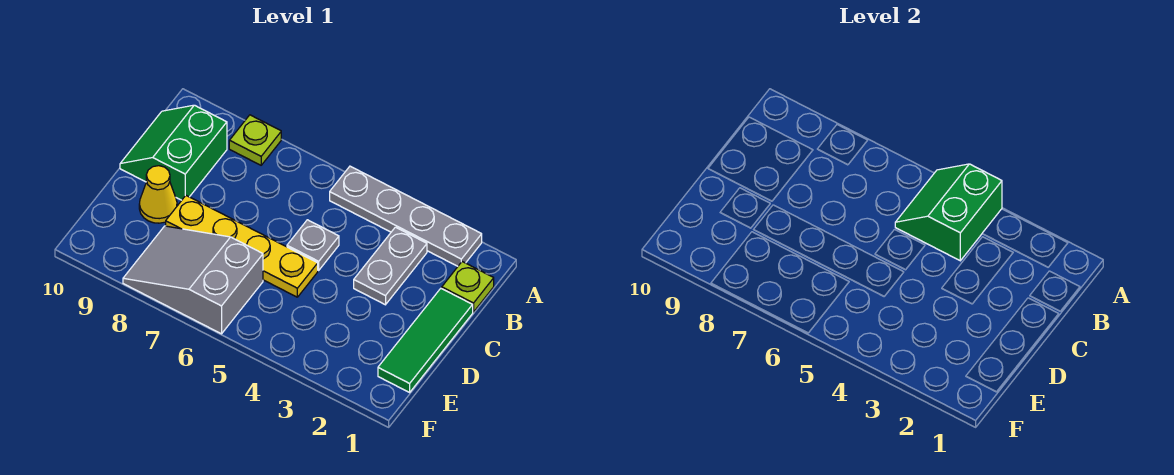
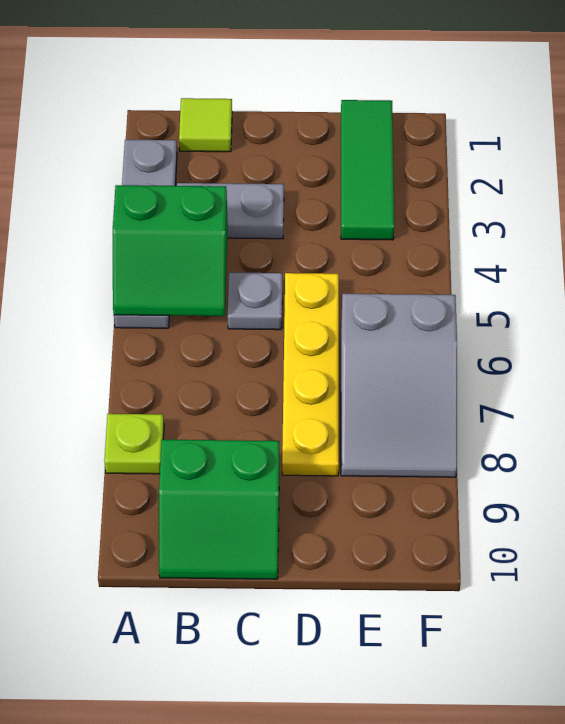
lime 1x1 plate [442,262,494,312] -> lime 1x1 tile [179,98,232,152]
green 1x3 tile [378,288,473,392] -> green 1x3 tile turned to [341,100,394,240]
yellow 1x1 cone [139,166,177,223] -> none

